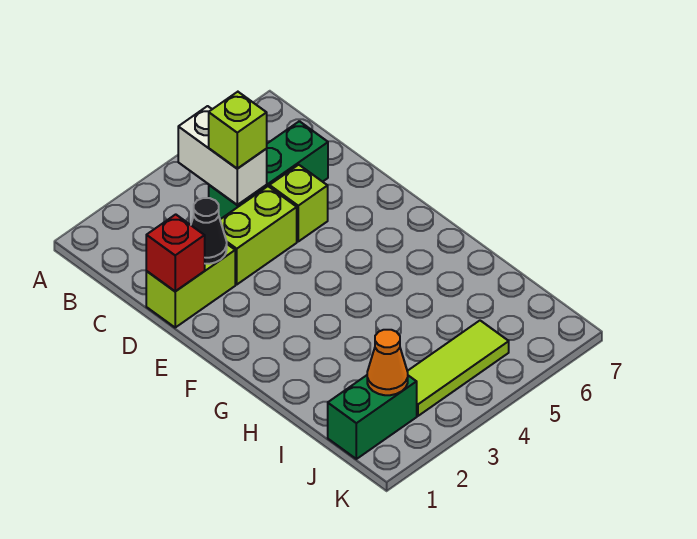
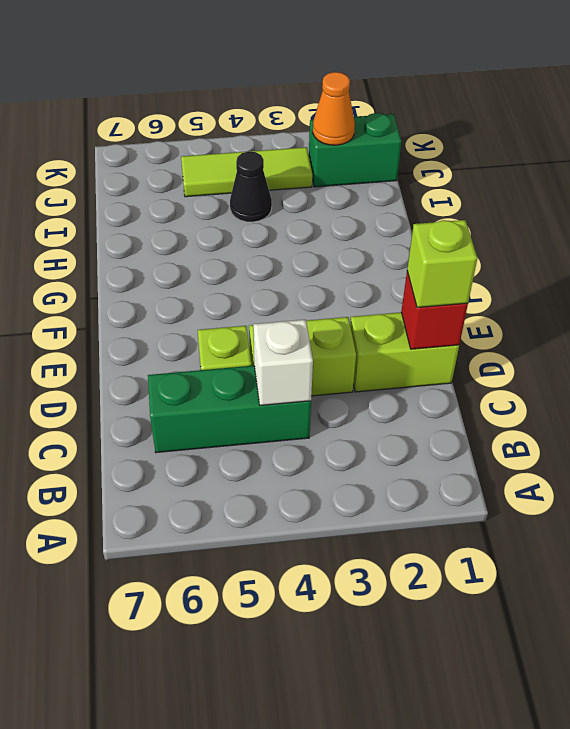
white 1x2 brick [178,106,267,205] -> white 1x1 brick [253,320,313,405]
lime 1x1 brick [209,92,267,169] -> lime 1x1 brick moved to [407,220,477,308]
black 1x1 cone [191,198,227,264] -> black 1x1 cone moved to [230,151,272,222]

